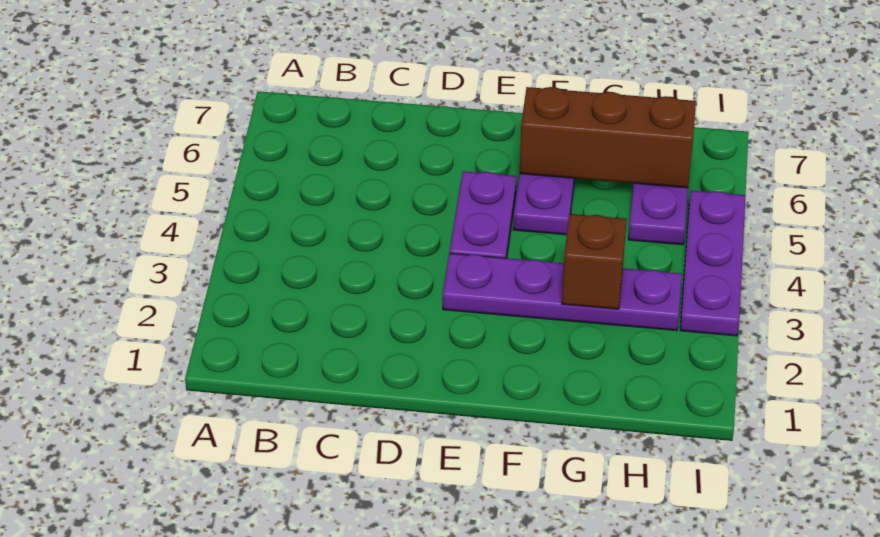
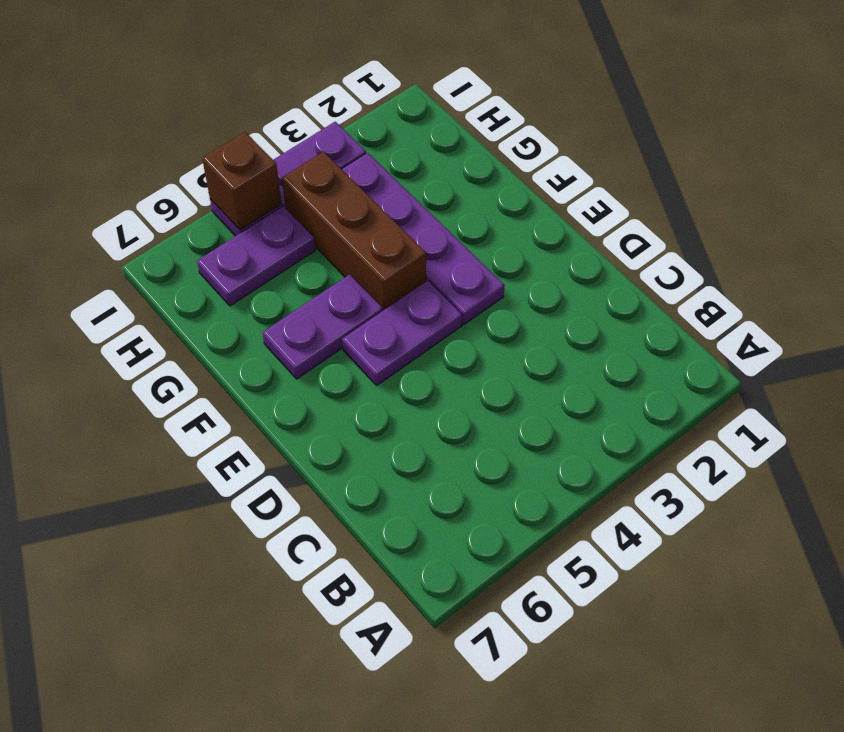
brown 1x3 brick [520,87,696,188] -> brown 1x3 brick moved to [282,152,426,310]
brown 1x1 brick [562,214,627,309] -> brown 1x1 brick moved to [202,132,281,230]

